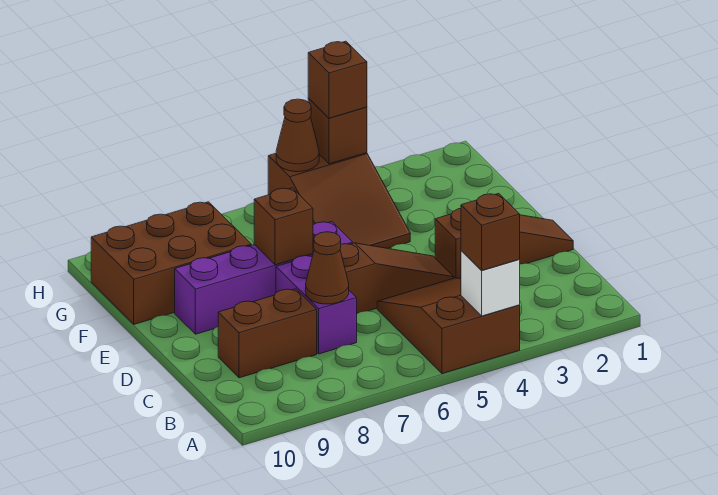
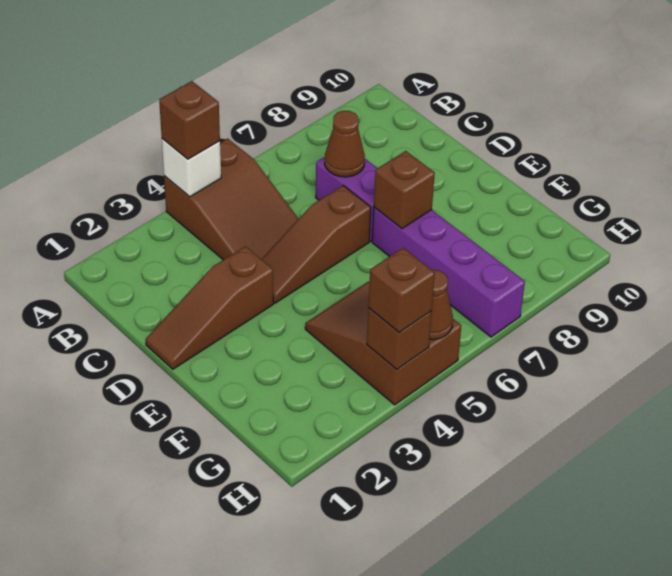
brown 1x2 brick [218,289,317,378] -> none
purple 1x4 brick [175,222,353,334] -> purple 1x4 brick turned to [372,207,525,337]
brown 2x3 brick [91,202,251,324] -> none

